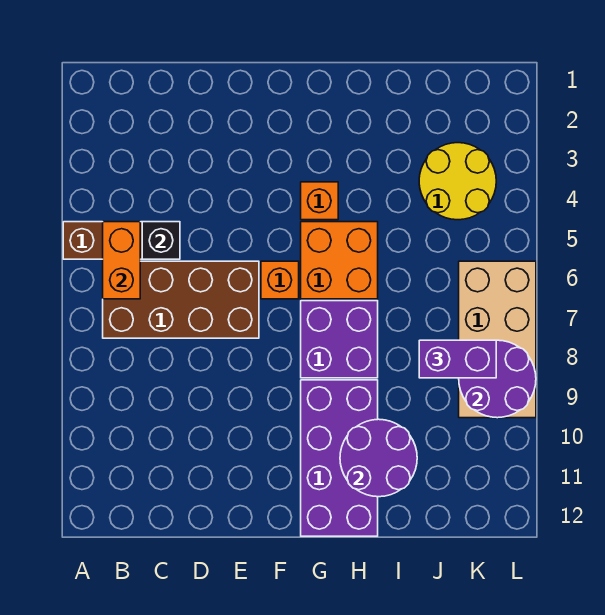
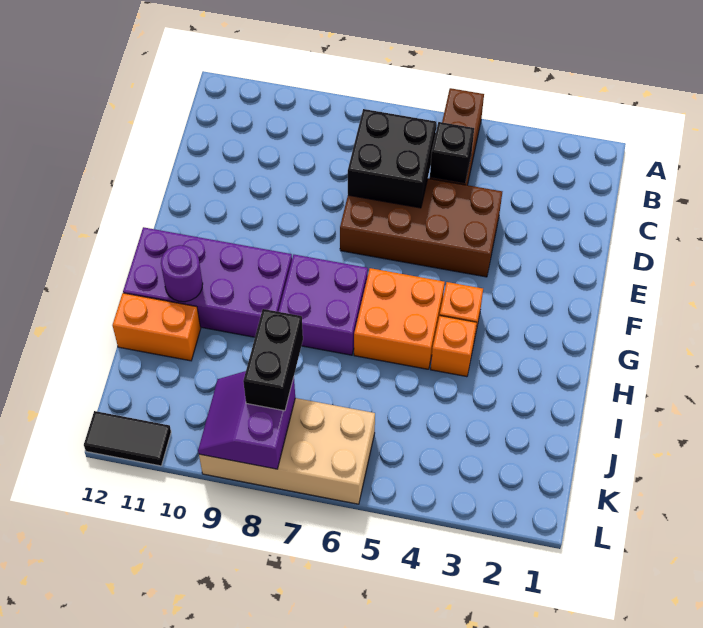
orange 1x2 brick [103,222,140,299] -> orange 1x2 brick moved to [112,293,201,361]
brown 2x4 brick [103,261,259,338] -> brown 2x4 brick turned to [340,178,502,277]
none -> black 2x2 brick [348,109,436,208]
orange 1x1 brick [261,261,299,299] -> orange 1x1 brick moved to [431,316,477,377]
purple 2x2 round brick [340,419,417,497] -> purple 1x1 round brick [161,245,203,302]
yellow 2x2 round brick [419,143,496,220] -> none
purple 1x2 brick [419,340,496,378] -> black 1x2 brick [243,309,303,411]
purple 2x2 round brick [459,340,536,418] -> purple 2x2 slope [198,371,295,469]
none -> black 1x2 tile [84,411,171,466]

